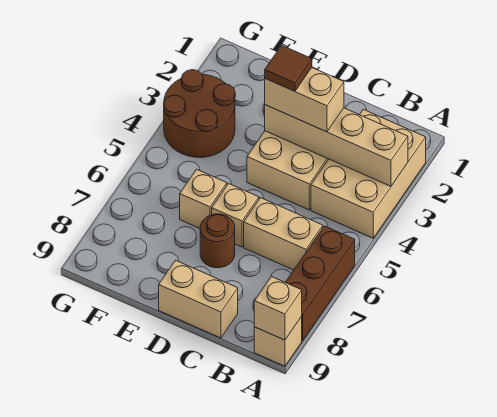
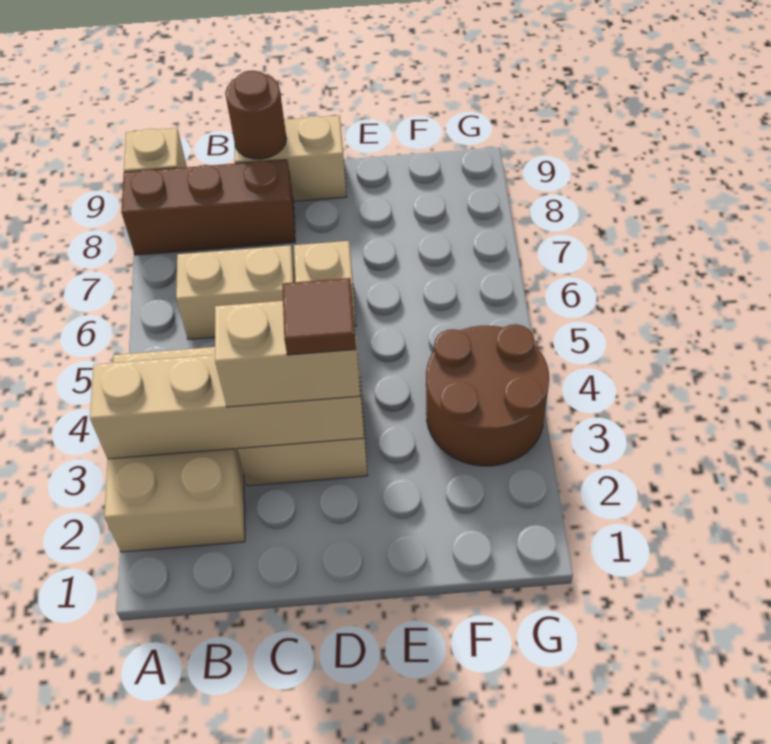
brown 1x3 brick [285,226,355,341] -> brown 1x3 brick turned to [121,160,295,255]
tan 1x1 brick [254,277,302,340] -> none
brown 1x1 round brick [200,214,235,268] -> brown 1x1 round brick moved to [225,71,286,159]
tan 1x1 brick [180,169,227,228] -> none

